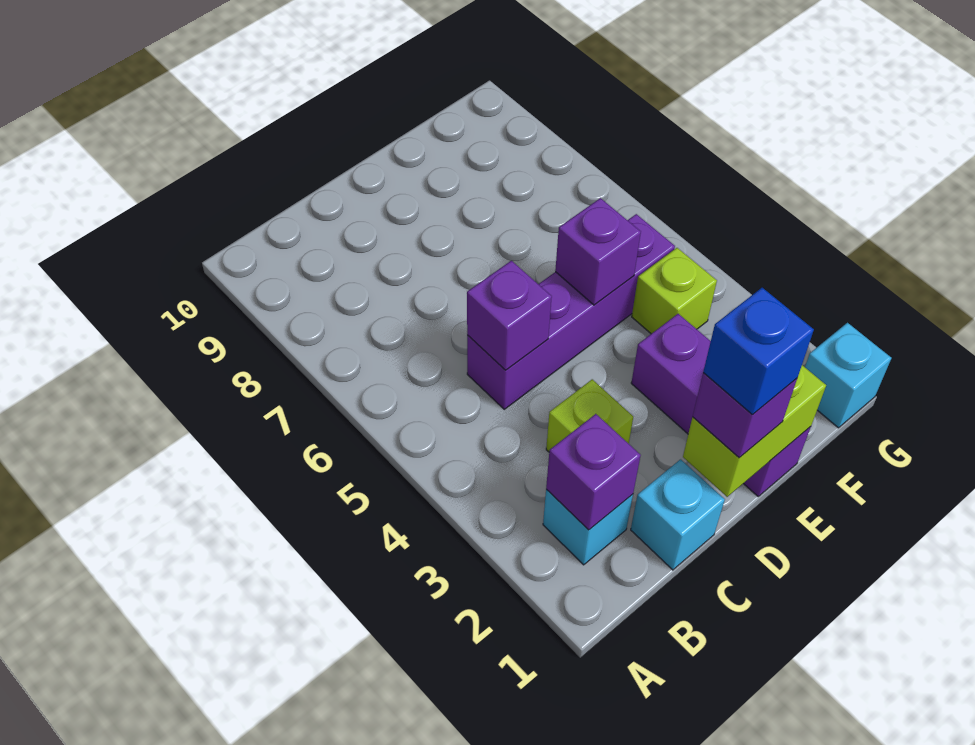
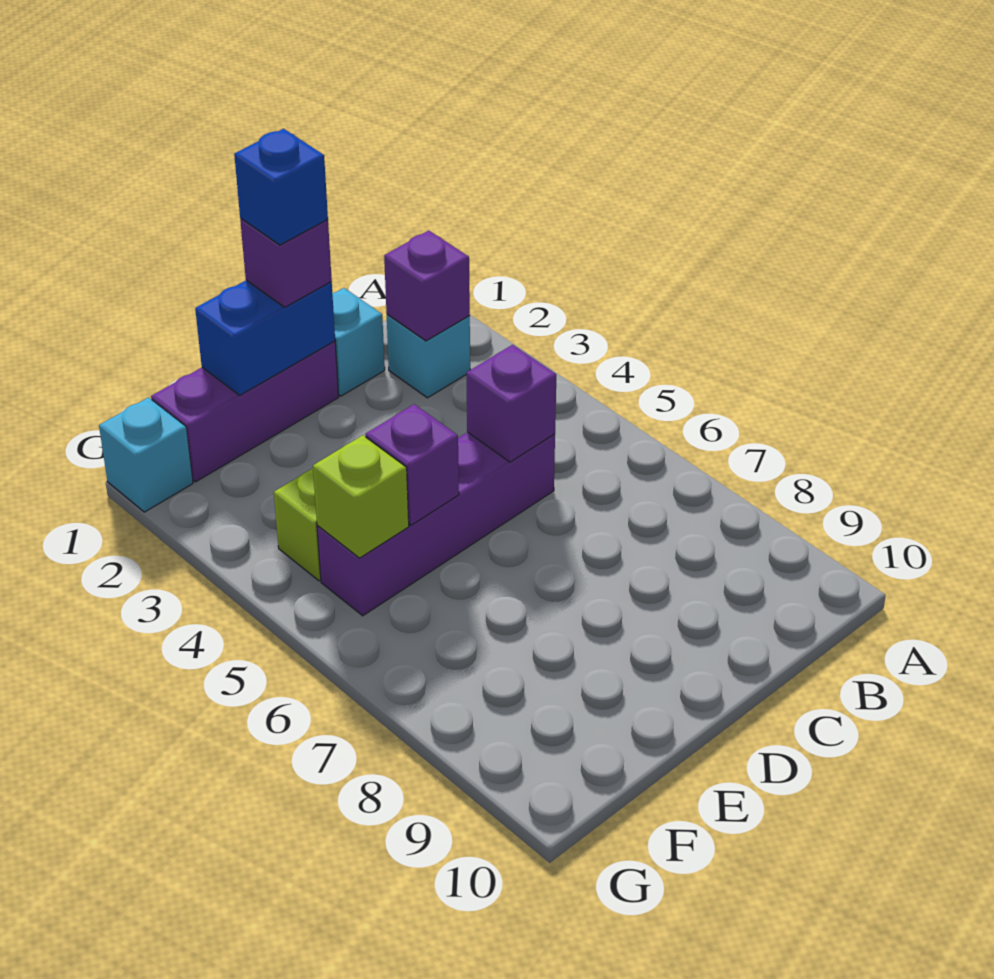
lime 1x1 brick [546,379,633,452] -> lime 1x1 brick moved to [313,435,409,558]
lime 1x2 brick [683,365,826,497] -> blue 1x2 brick [195,280,335,395]
purple 1x3 brick [631,314,811,496] -> purple 1x3 brick turned to [151,341,339,482]

